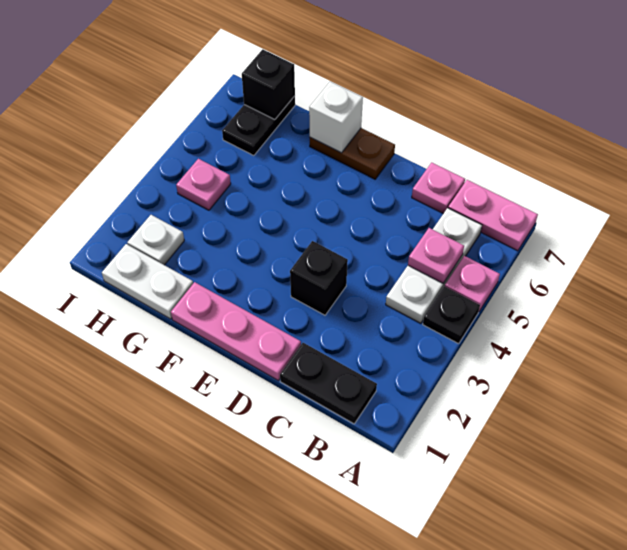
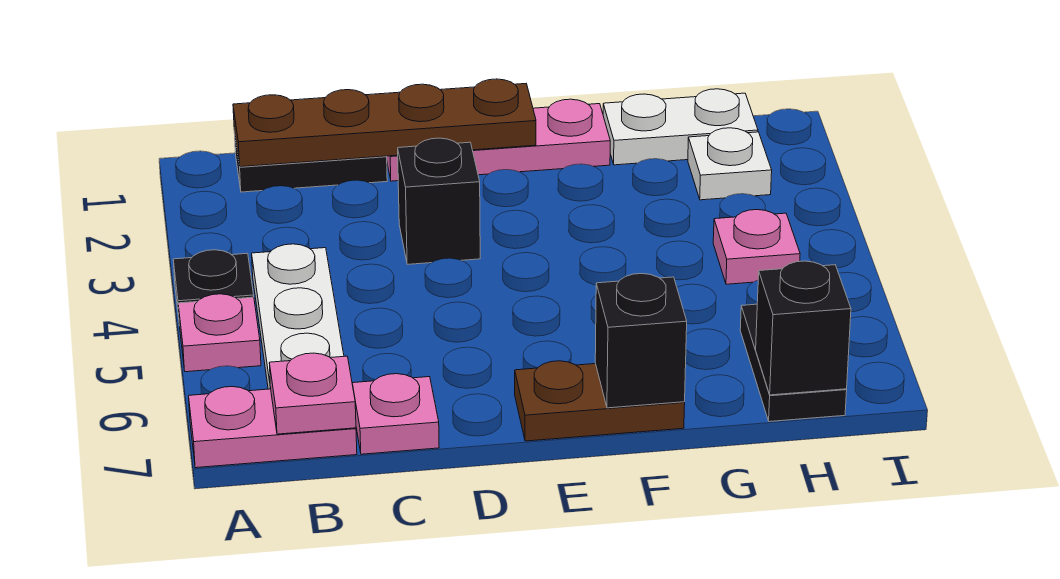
none -> brown 1x4 plate [233,79,536,167]
pink 1x1 plate [408,228,464,283] -> pink 1x1 plate moved to [269,353,356,434]
white 1x1 brick [309,82,363,153] -> black 1x1 brick [595,274,687,408]

